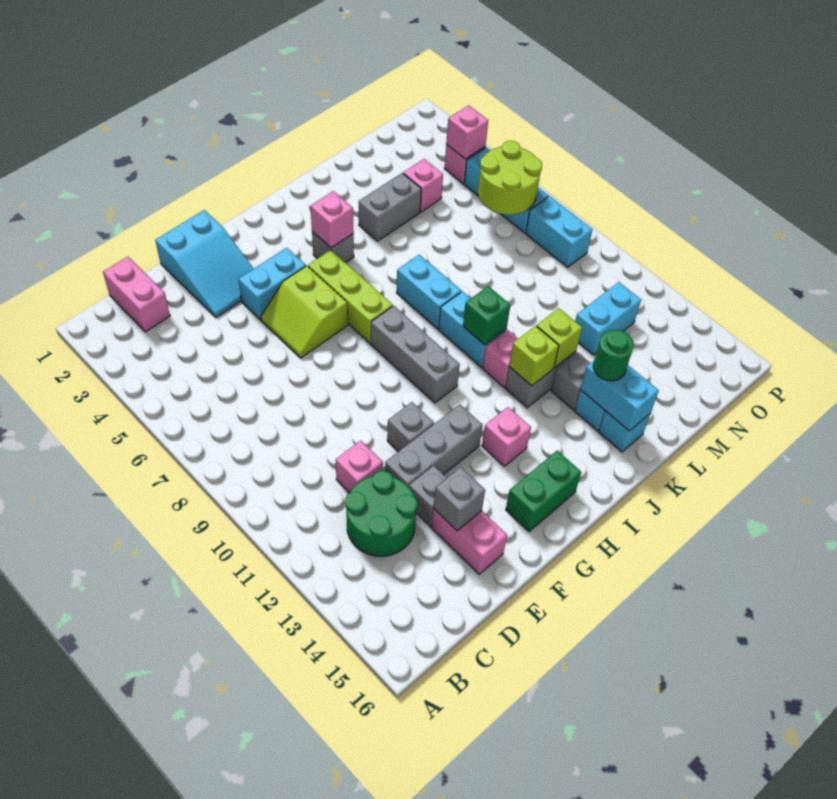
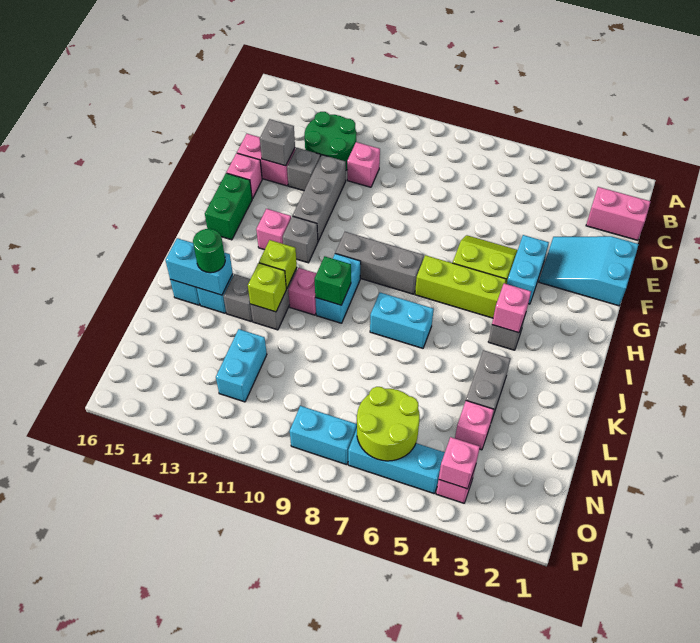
grey 1x1 brick [387,402,434,452] -> grey 1x1 brick moved to [283,216,318,263]
none -> pink 1x1 brick [226,153,262,199]
cyan 1x2 brick [439,291,507,367] -> cyan 1x2 brick turned to [315,254,361,323]

